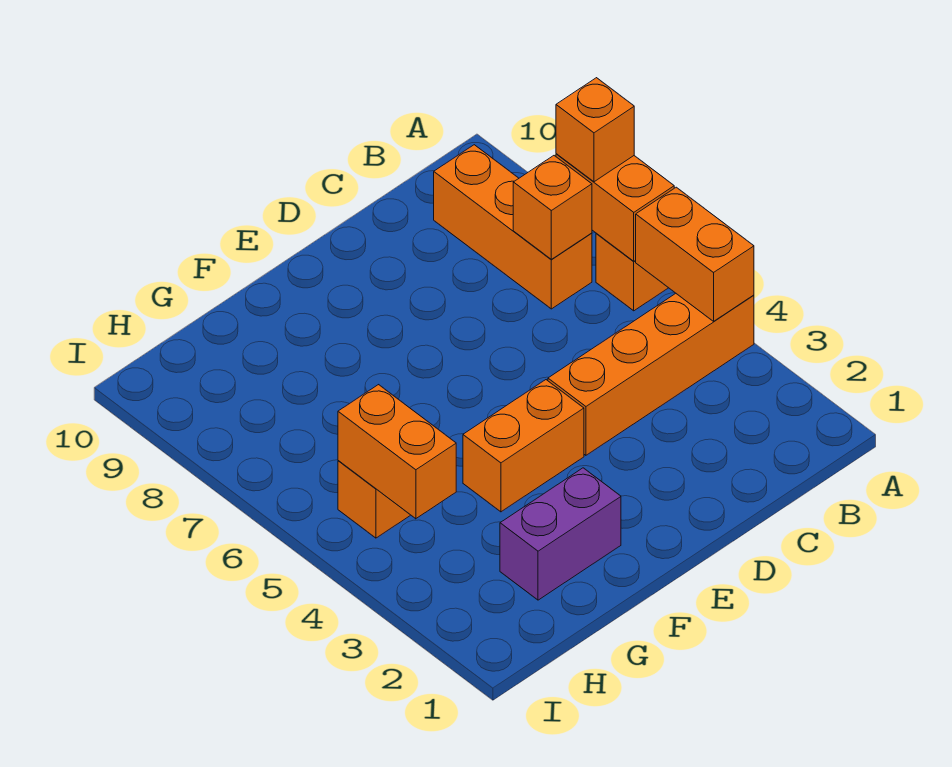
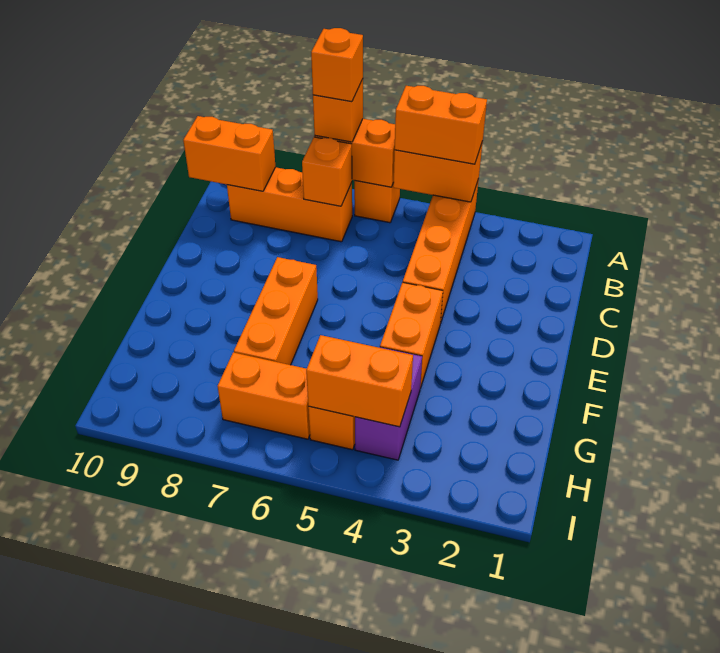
none -> orange 1x2 brick [395,86,487,164]
none -> orange 1x1 brick [311,28,363,102]
none -> orange 1x2 brick [183,116,275,191]
none -> orange 1x3 brick [234,257,318,365]
purple 1x2 brick [500,468,621,600] -> purple 1x2 brick moved to [355,347,422,460]
none -> orange 1x2 brick [218,352,310,439]

